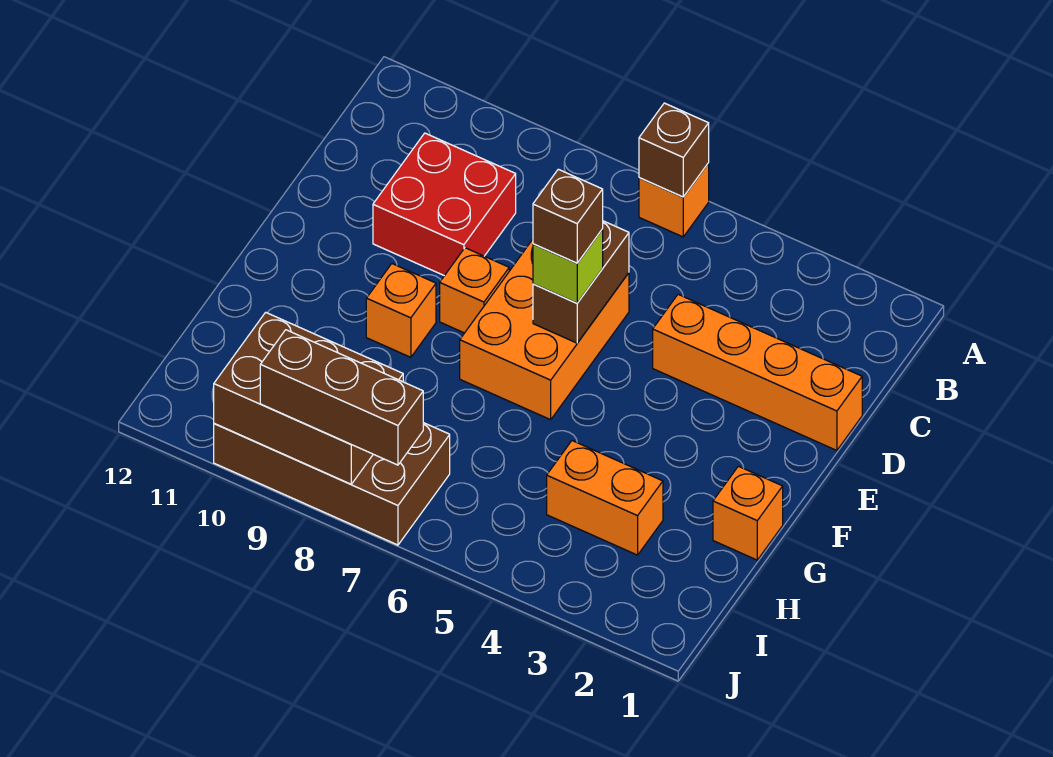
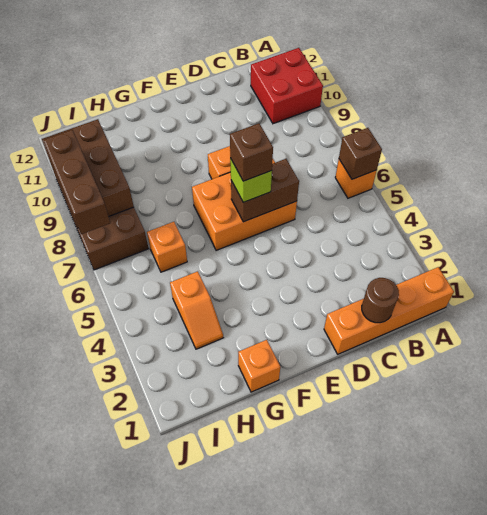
none -> brown 1x1 round brick [362,278,399,323]
red 2x2 brick [373,133,516,276] -> red 2x2 brick moved to [251,48,323,124]
orange 1x4 brick [653,294,862,450] -> orange 1x4 brick turned to [324,267,454,354]
orange 1x1 brick [366,264,436,357] -> orange 1x1 brick moved to [147,222,187,272]
orange 1x2 brick [547,441,663,555] -> orange 1x2 slope [170,271,223,349]

